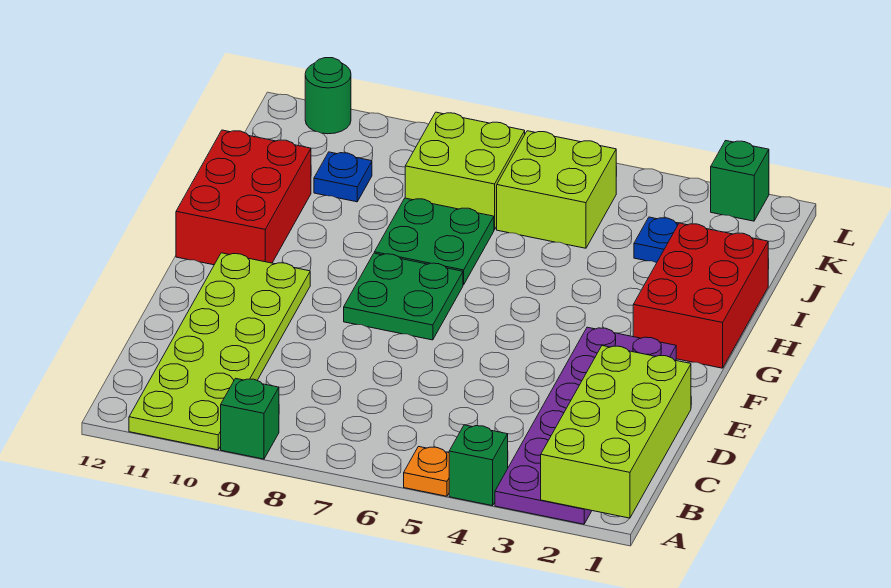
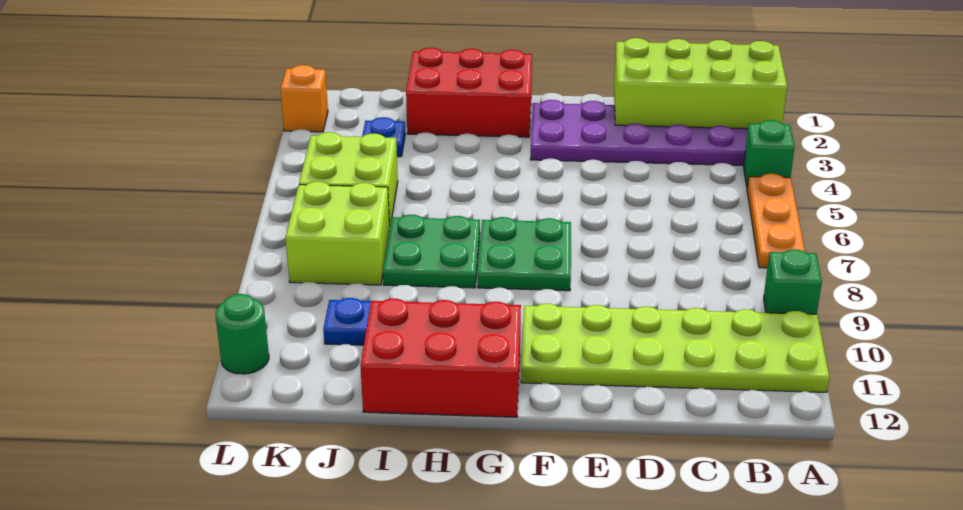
orange 1x1 plate [404,447,449,496] -> orange 1x3 plate [747,174,805,268]
green 1x1 brick [711,141,769,221] -> orange 1x1 brick [281,65,328,132]

